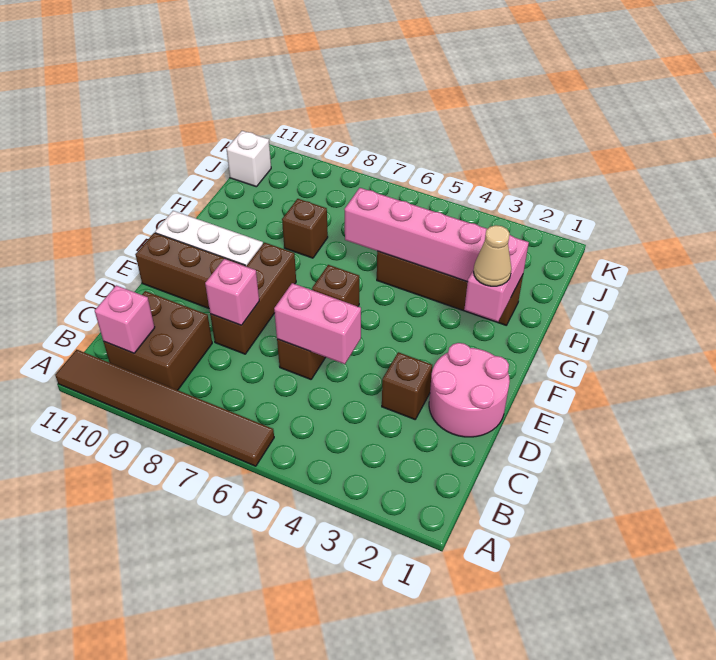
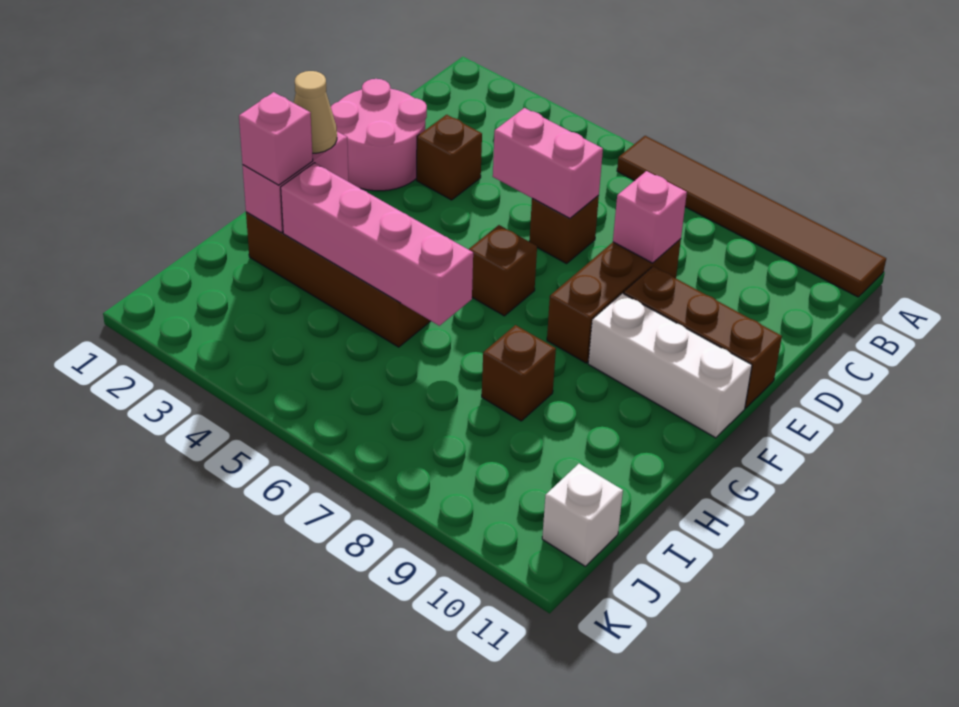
brown 2x2 brick [104,291,212,390] -> none
pink 1x1 brick [95,285,155,353] -> pink 1x1 brick moved to [239,92,313,185]

